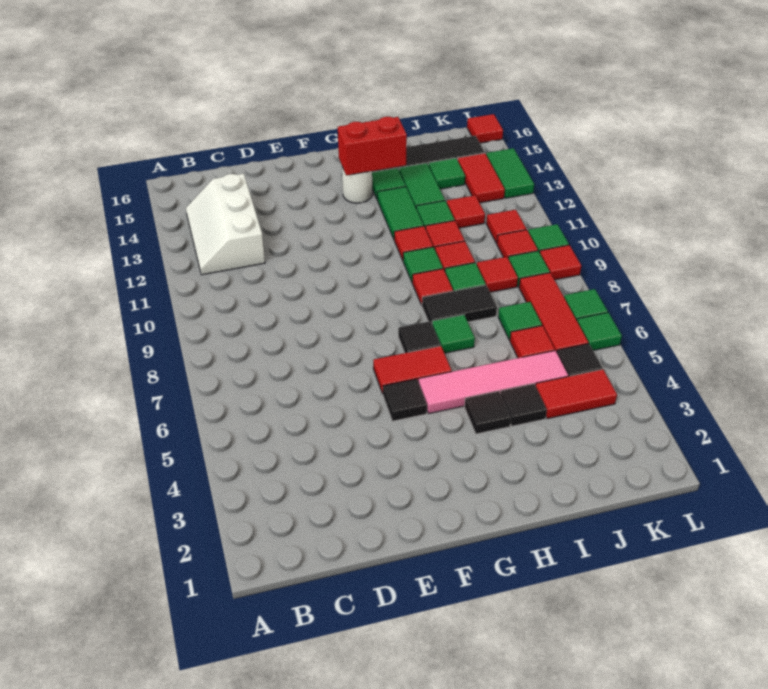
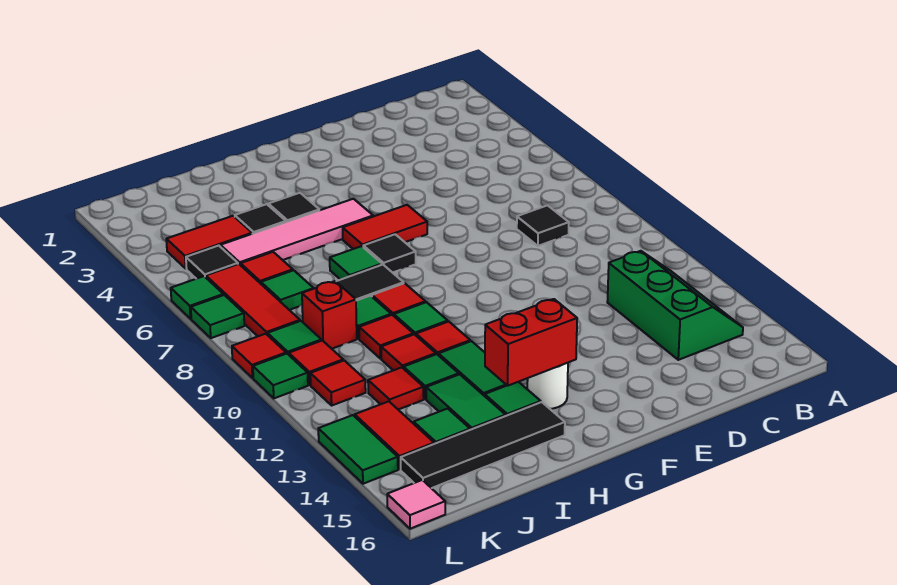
white 2x3 slope [186,174,265,275] -> green 2x3 slope [607,251,743,360]
black 1x1 tile [383,379,427,421] -> black 1x1 tile moved to [517,205,569,246]
red 1x1 tile [477,257,518,292] -> red 1x1 brick [302,281,357,349]
red 1x1 tile [467,114,503,143] -> pink 1x1 tile [387,480,445,529]

